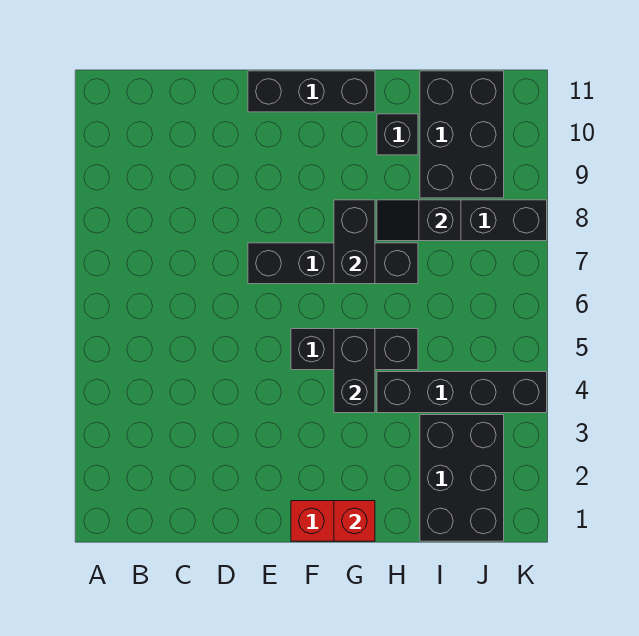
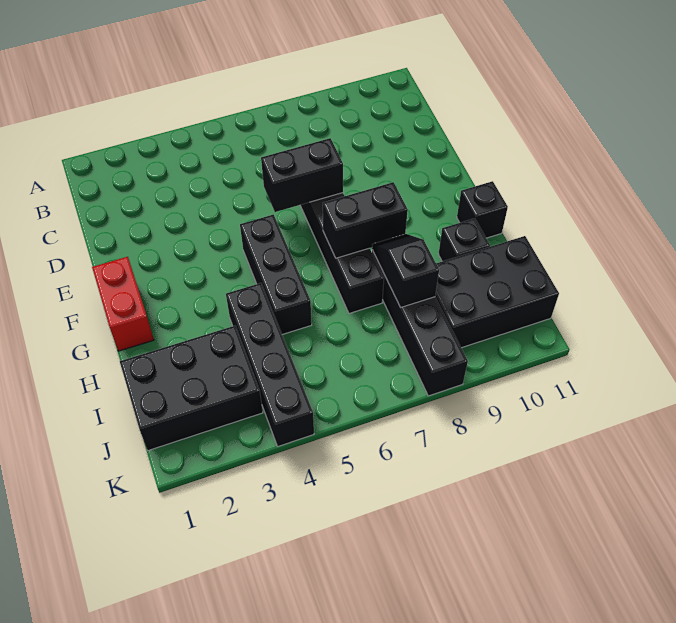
black 1x3 brick [248,71,375,112] -> black 1x1 brick [457,181,508,238]
red 1x1 brick [334,501,375,541] -> none
black 1x2 brick [334,329,375,413] -> black 1x2 brick moved to [261,138,343,212]

